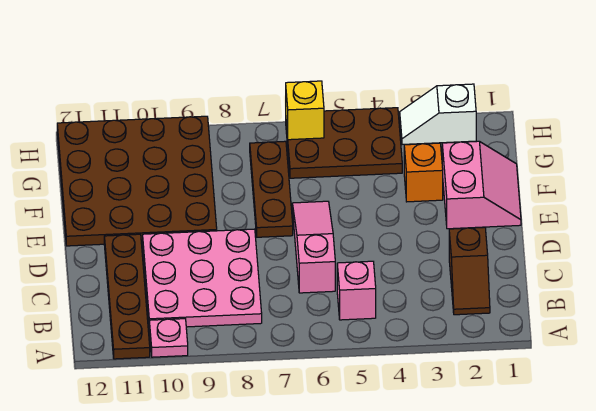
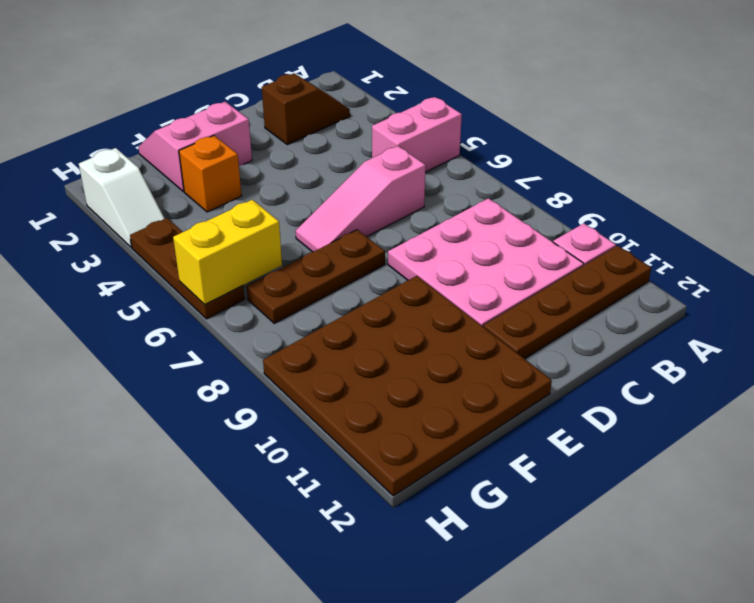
pink 1x1 brick [337,261,376,320] -> pink 1x2 brick [372,97,462,172]
brown 2x3 plate [286,108,402,178] -> brown 1x3 plate [130,218,244,319]
yellow 1x1 brick [286,81,324,140] -> yellow 1x2 brick [173,200,282,305]

